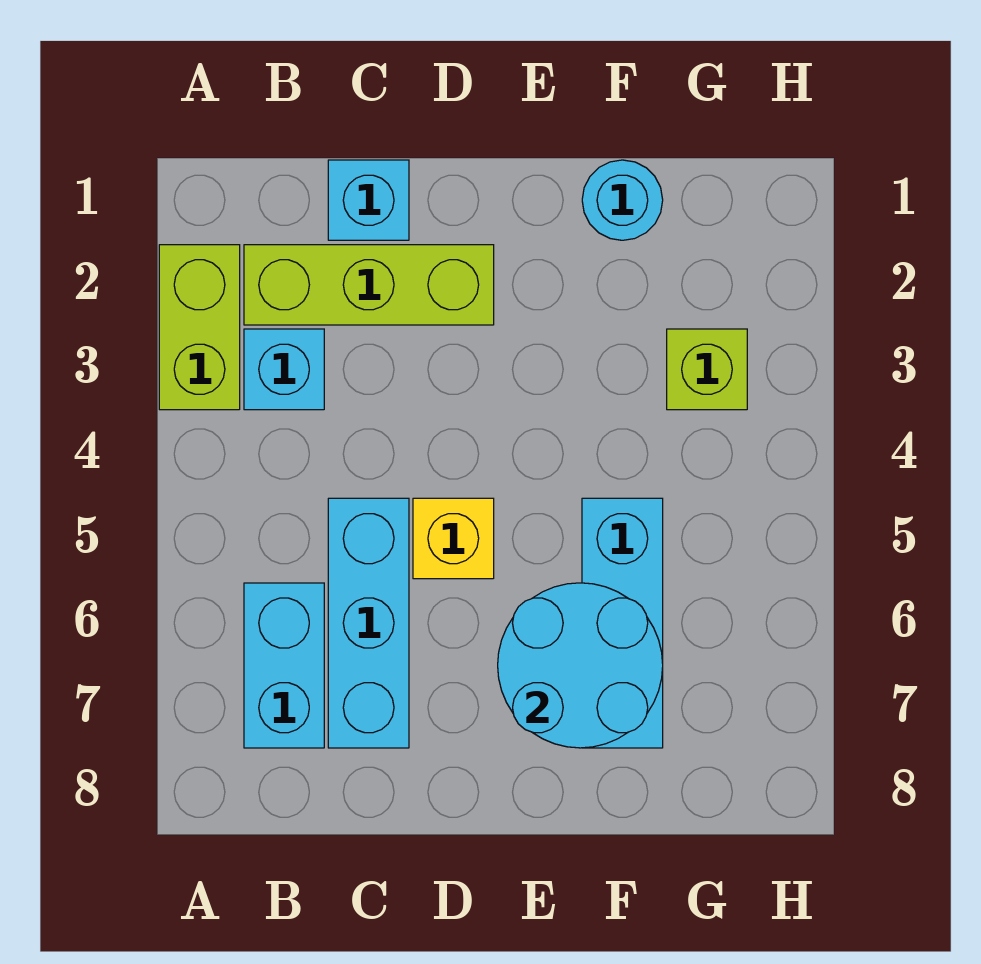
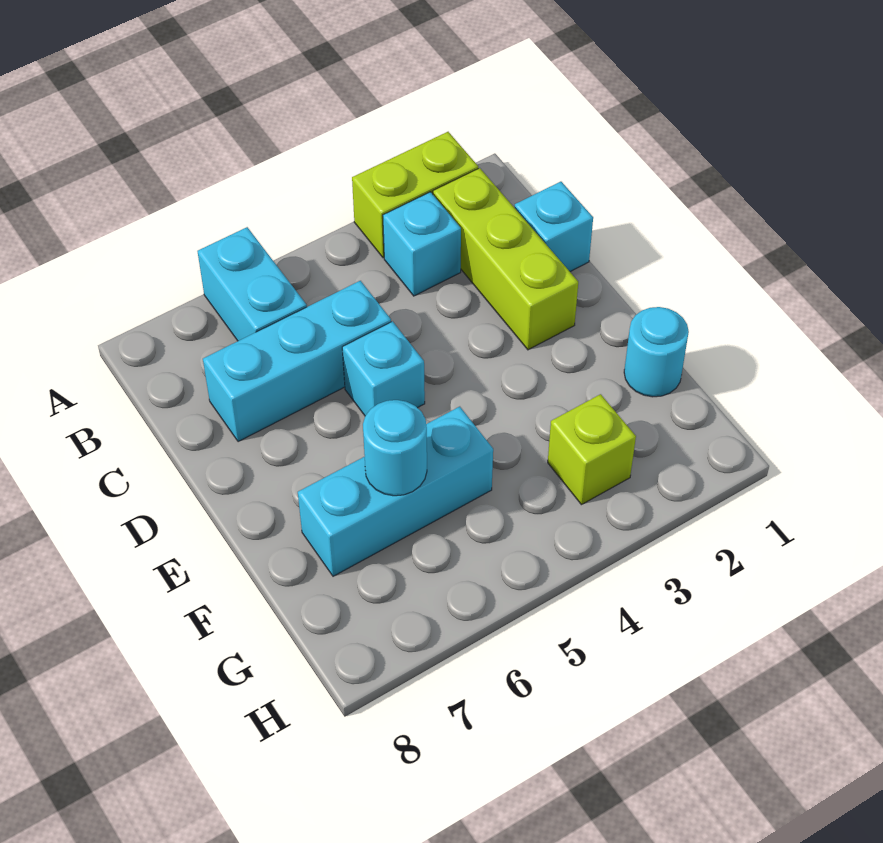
cyan 1x2 brick [244,583,324,748] -> cyan 1x2 brick turned to [197,227,307,341]
yellow 1x1 brick [413,498,494,579] -> cyan 1x1 brick [342,321,425,416]
cyan 2x2 round brick [498,583,663,748] -> cyan 1x1 round brick [363,400,427,496]

